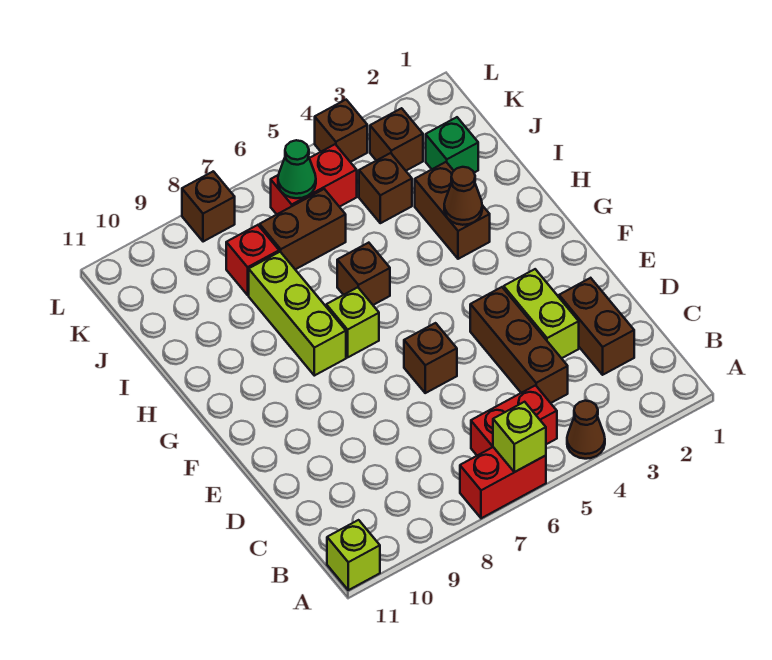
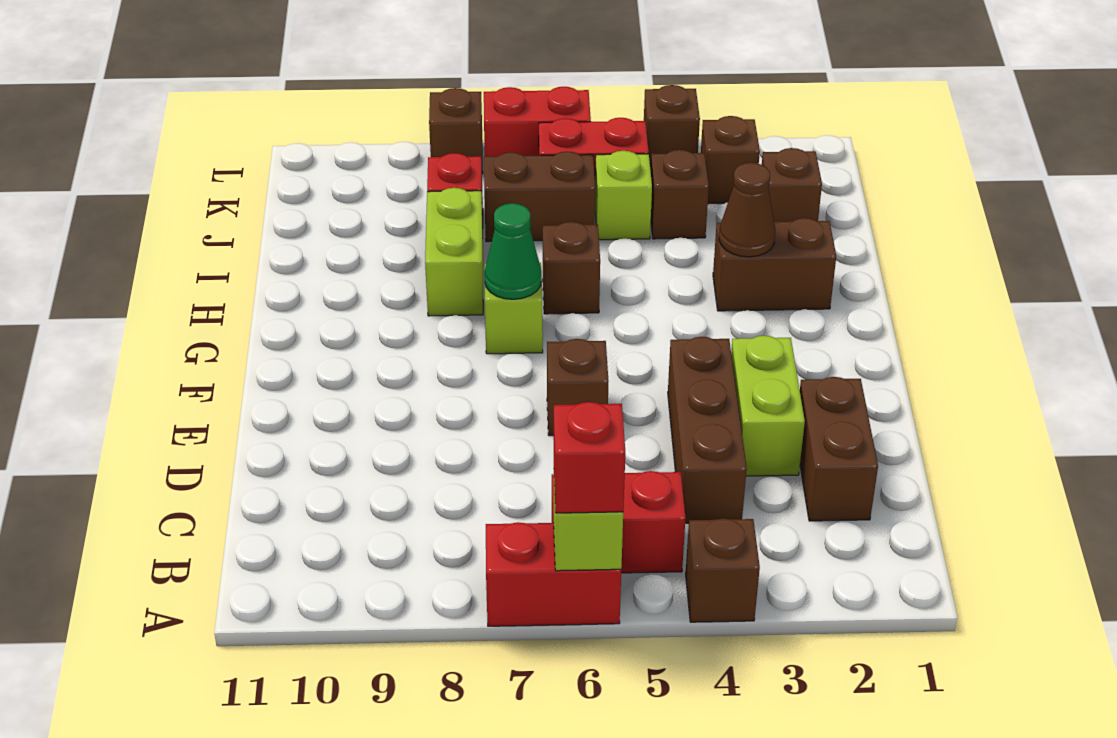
brown 1x1 cone [567,401,605,459] -> brown 1x1 brick [686,519,760,622]
none -> red 1x1 brick [554,402,625,513]
lime 1x1 brick [327,520,380,590] -> lime 1x1 brick moved to [595,151,652,240]
lime 1x3 brick [249,252,346,376] -> lime 1x2 brick [425,188,483,316]
brown 1x2 brick [415,162,490,259] -> brown 1x2 brick turned to [713,218,836,311]
green 1x1 brick [426,117,478,173] -> brown 1x1 brick [762,148,822,222]
green 1x1 cone [278,140,316,198] -> green 1x1 cone moved to [484,203,542,299]
none -> red 1x2 brick [484,87,591,156]

